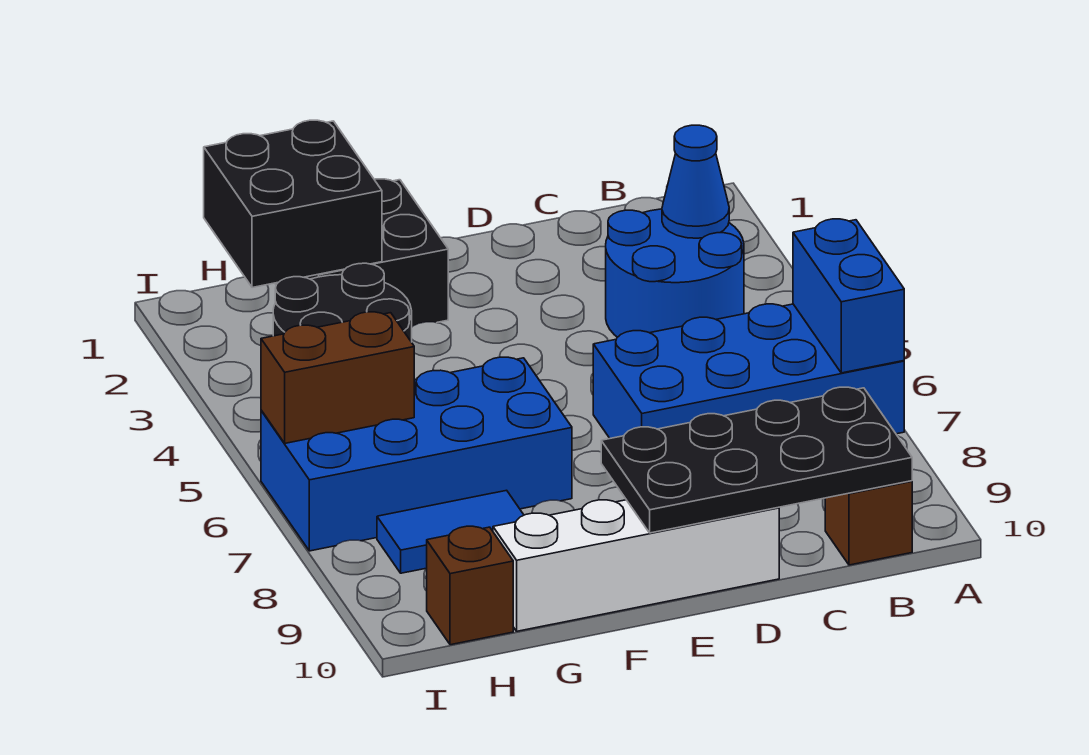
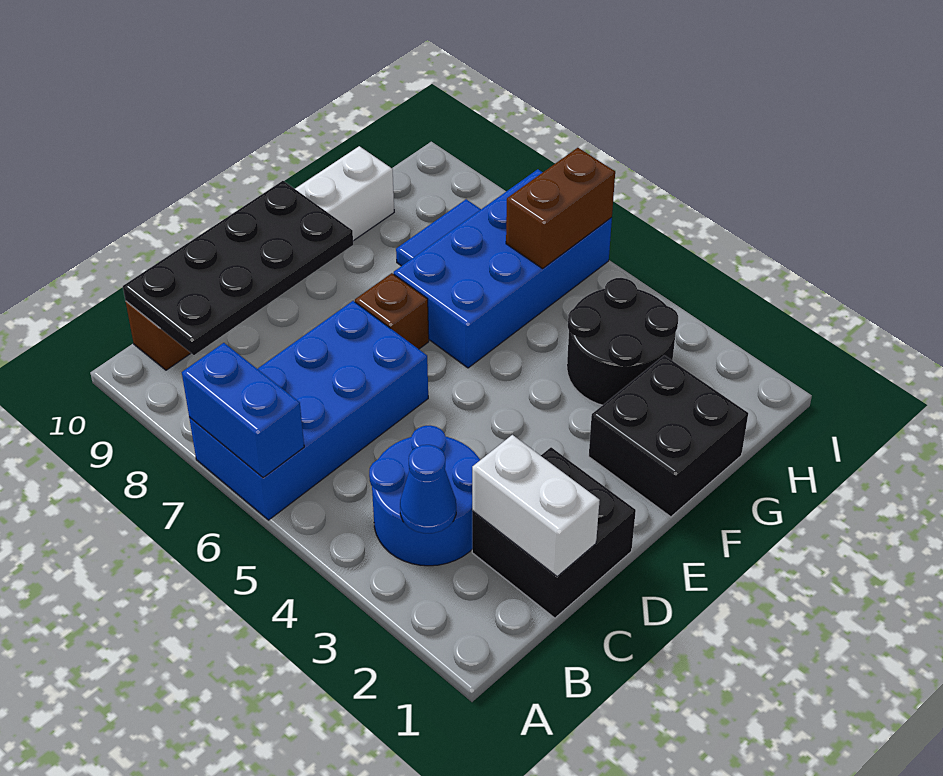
none -> white 1x2 brick [472,435,600,577]
black 2x2 brick [204,120,382,288] -> black 2x2 brick moved to [472,447,636,618]
brown 1x1 brick [427,526,513,645] -> brown 1x1 brick moved to [355,273,429,349]

